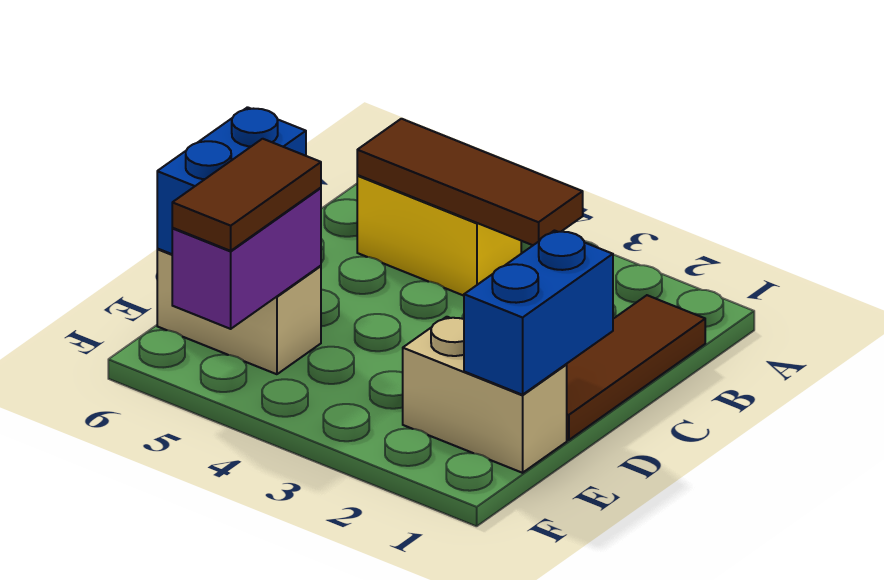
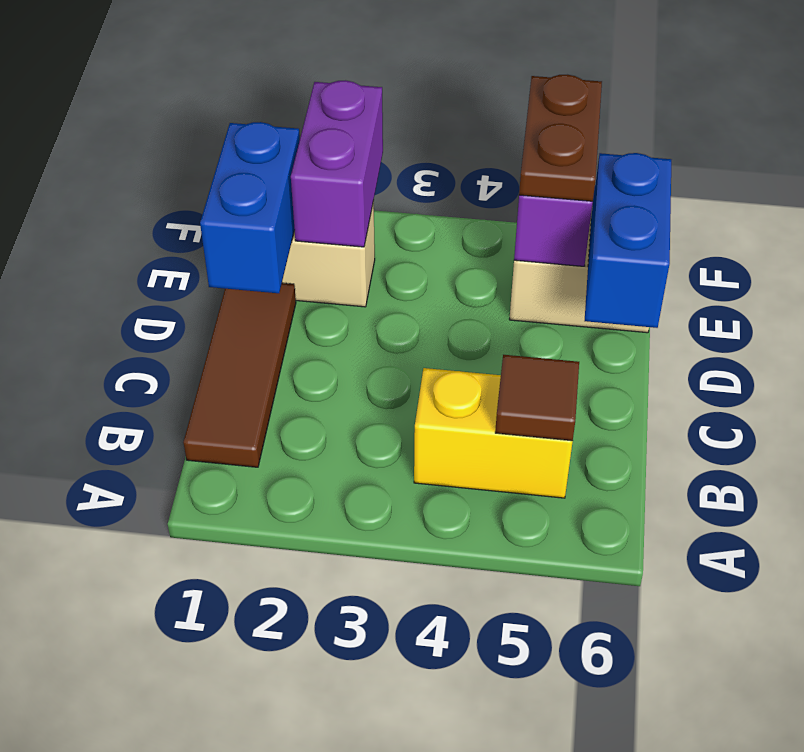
brown 1x3 tile [357,119,583,245] -> brown 1x1 tile [495,355,579,441]
none -> purple 1x2 brick [291,80,383,247]
brown 1x2 tile [172,139,321,251] -> brown 1x2 plate [519,75,602,201]

